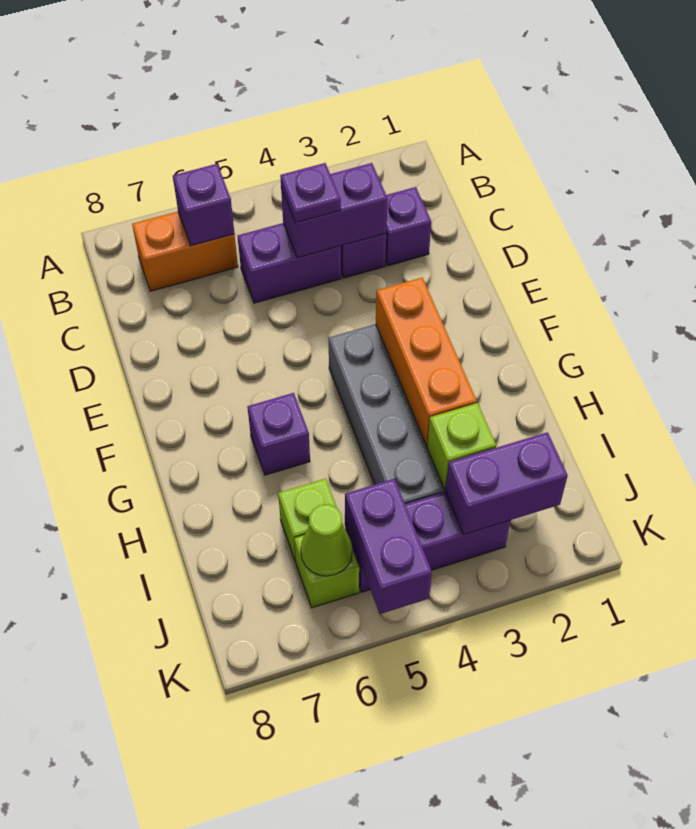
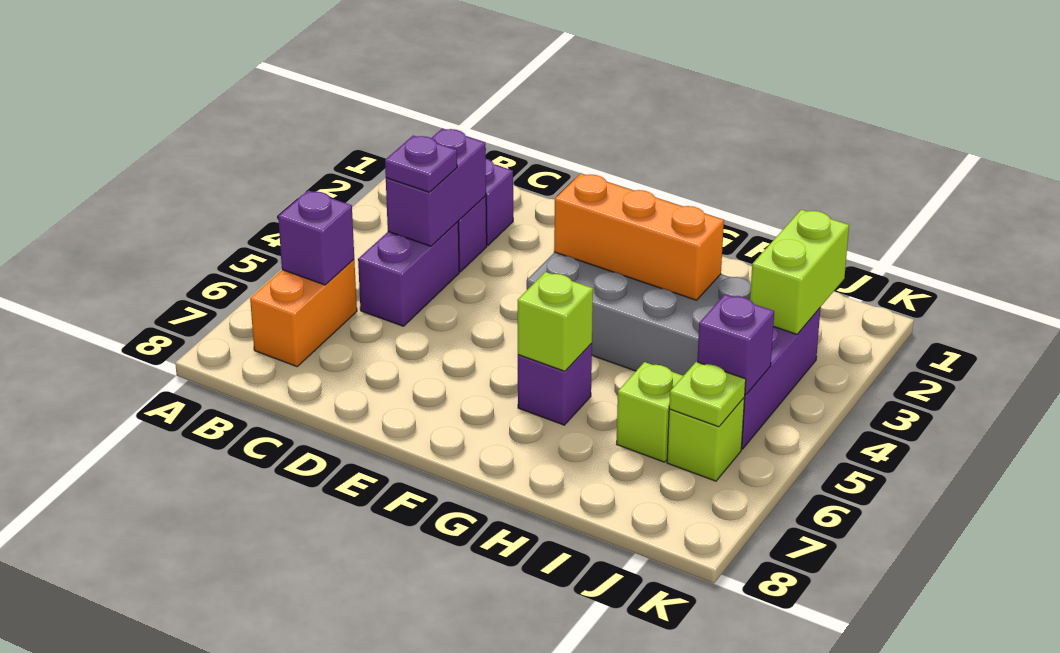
lime 1x1 brick [427,403,496,489] -> lime 1x1 brick moved to [518,272,593,371]
purple 1x2 brick [445,432,568,535] -> lime 1x2 brick [750,210,849,334]
purple 1x2 brick [345,479,432,614] -> purple 1x1 brick [697,294,774,395]
lime 1x1 cone [301,504,352,576] -> lime 1x1 plate [669,362,746,427]

